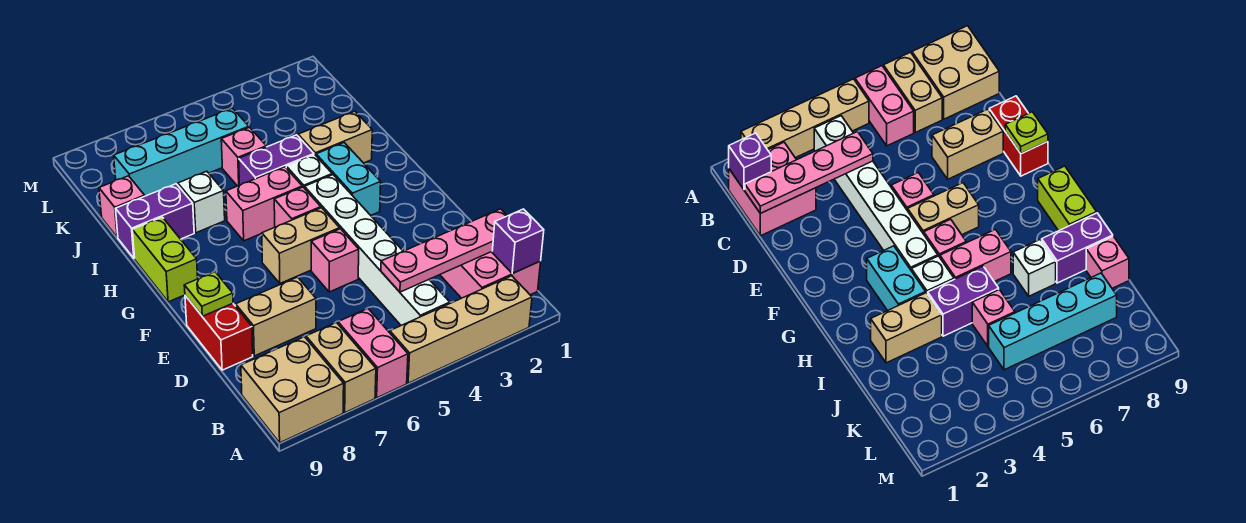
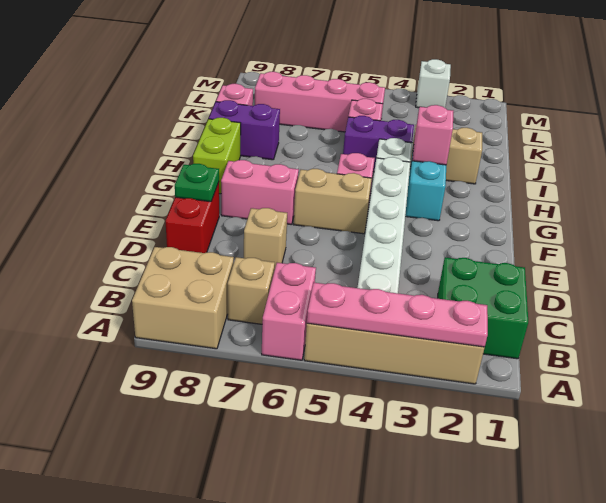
tan 1x2 brick [306,323,376,412] -> tan 1x1 brick [228,257,275,324]
pink 2x2 brick [440,252,541,298] -> green 2x2 brick [438,257,528,359]
purple 1x1 brick [492,209,544,274] -> none
pink 1x4 plate [381,209,507,292] -> pink 1x4 plate moved to [307,283,488,347]
tan 1x2 brick [236,277,316,356] -> tan 1x1 brick [244,208,287,271]
pink 1x1 brick [311,229,359,292] -> pink 1x1 brick moved to [412,105,454,165]
lime 1x1 plate [184,272,233,316] -> green 1x1 plate [175,164,219,202]
pink 1x2 brick [226,167,302,241] -> pink 1x2 brick moved to [221,160,299,225]
white 1x1 brick [178,171,225,233] -> white 1x1 brick moved to [416,59,451,108]
cyan 1x4 brick [114,108,249,196] -> pink 1x4 brick [255,72,385,132]

